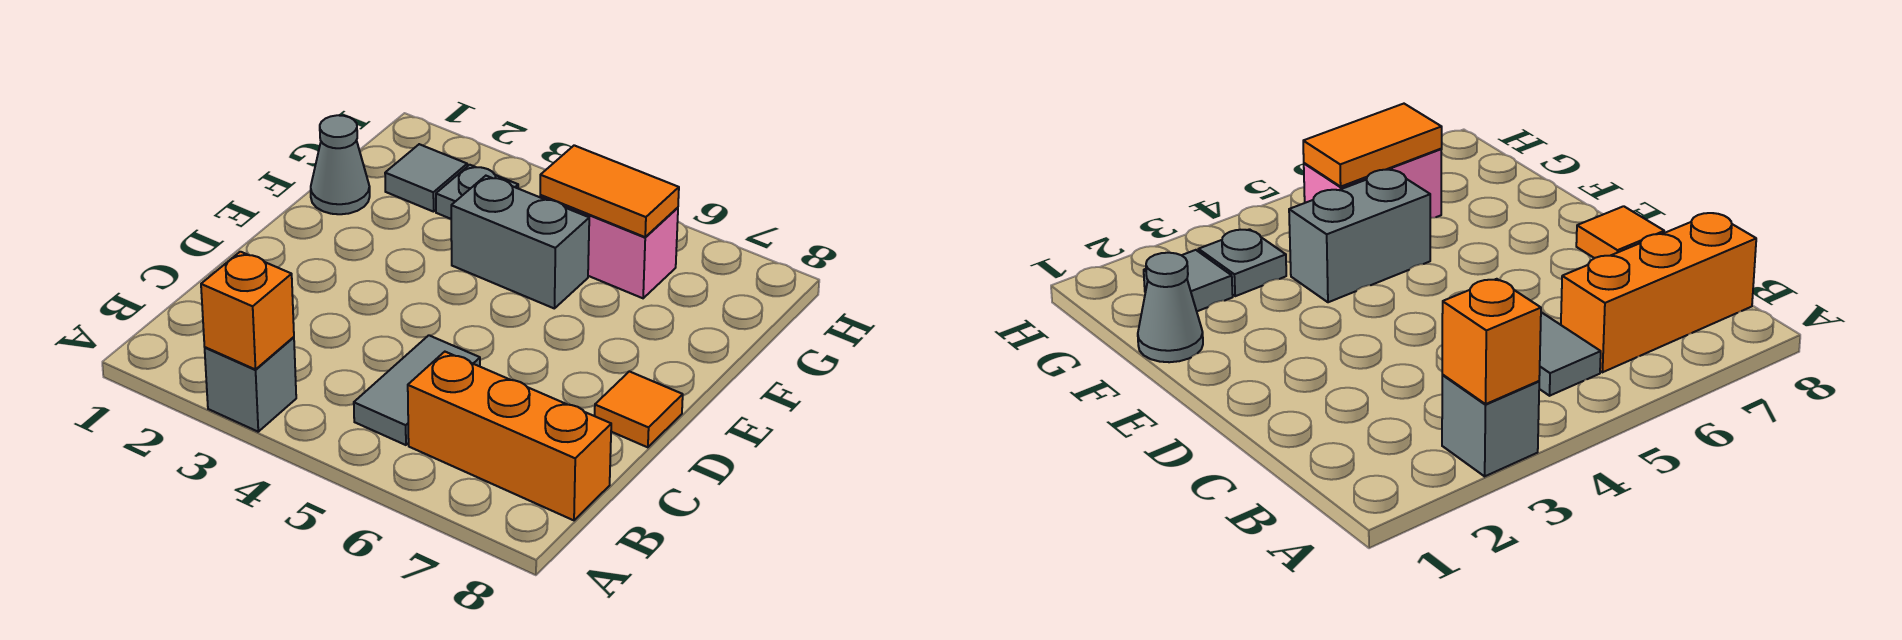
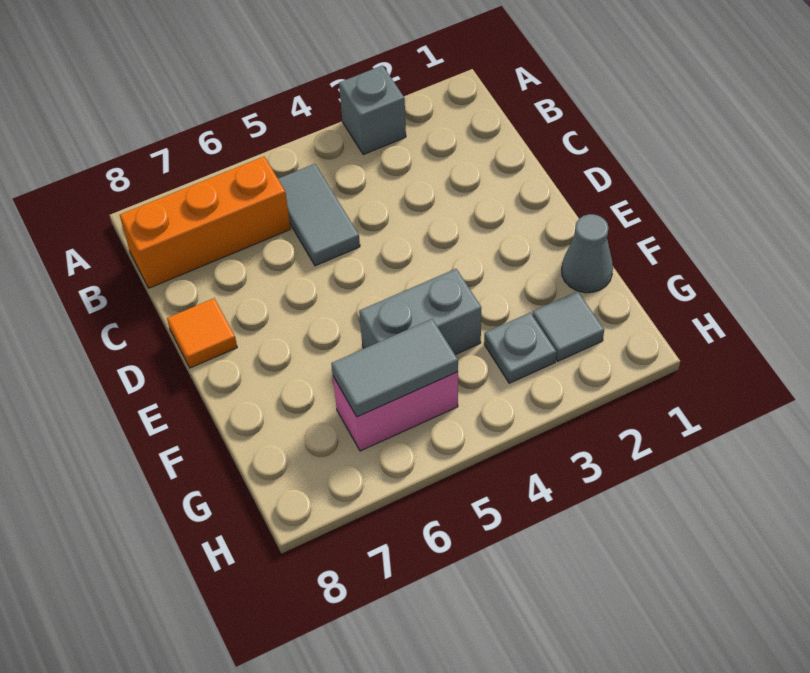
orange 1x1 brick [201,252,294,370] -> none
orange 1x2 tile [540,145,679,237] -> grey 1x2 tile [331,319,458,417]

